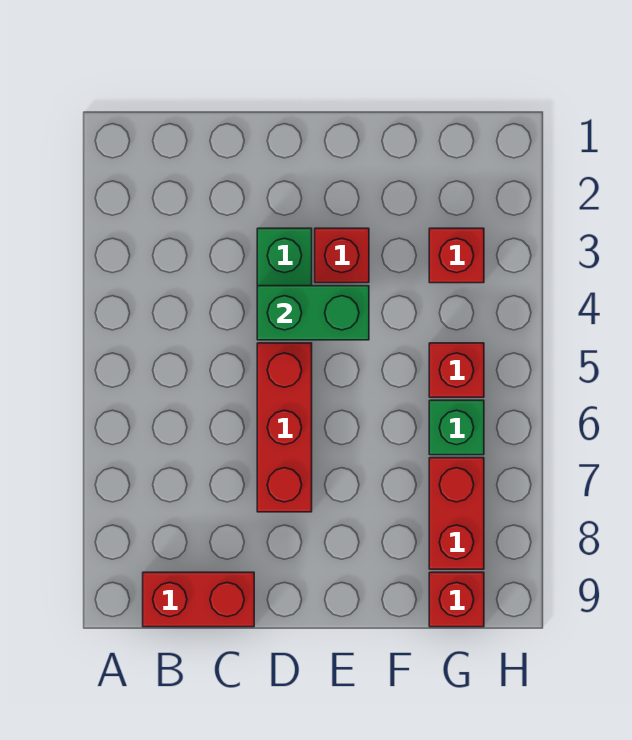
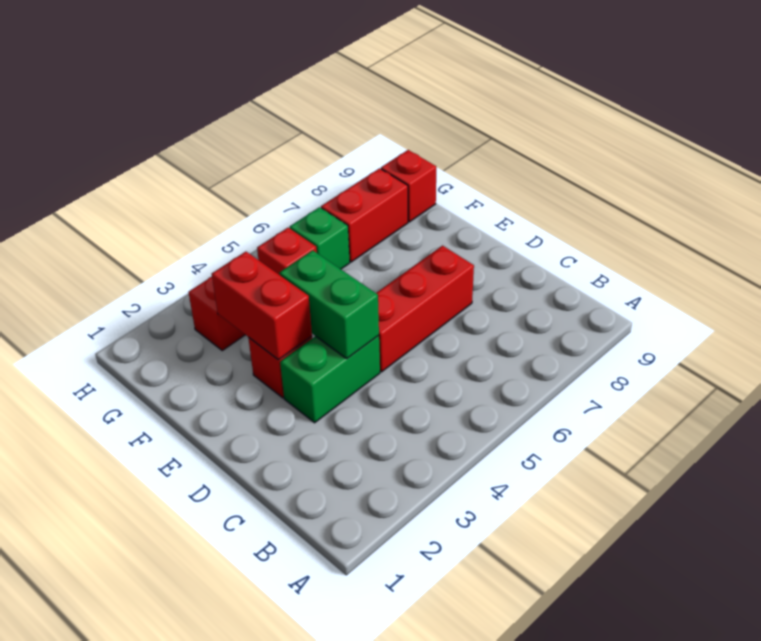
red 1x2 brick [143,572,254,627] -> red 1x2 brick moved to [212,252,312,360]

